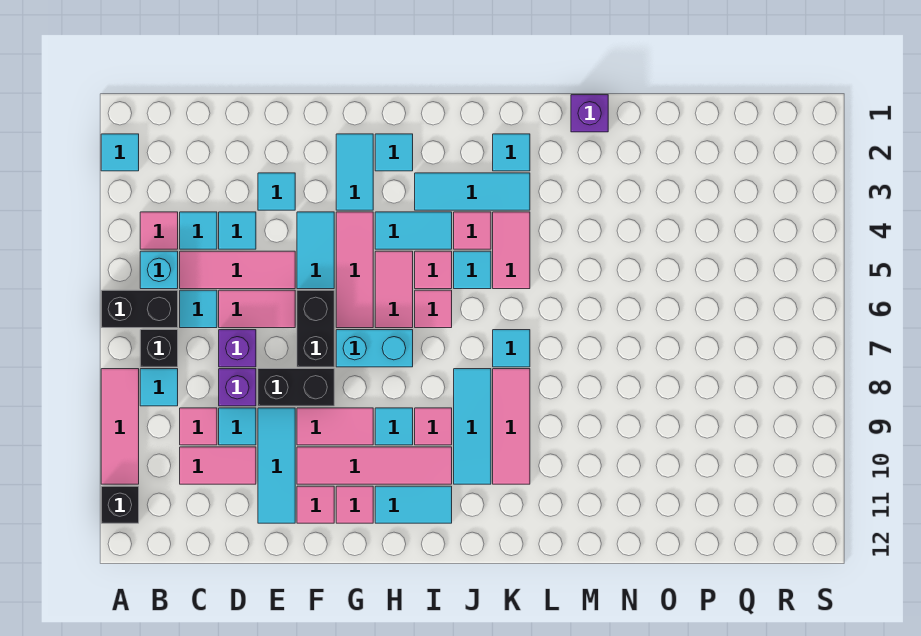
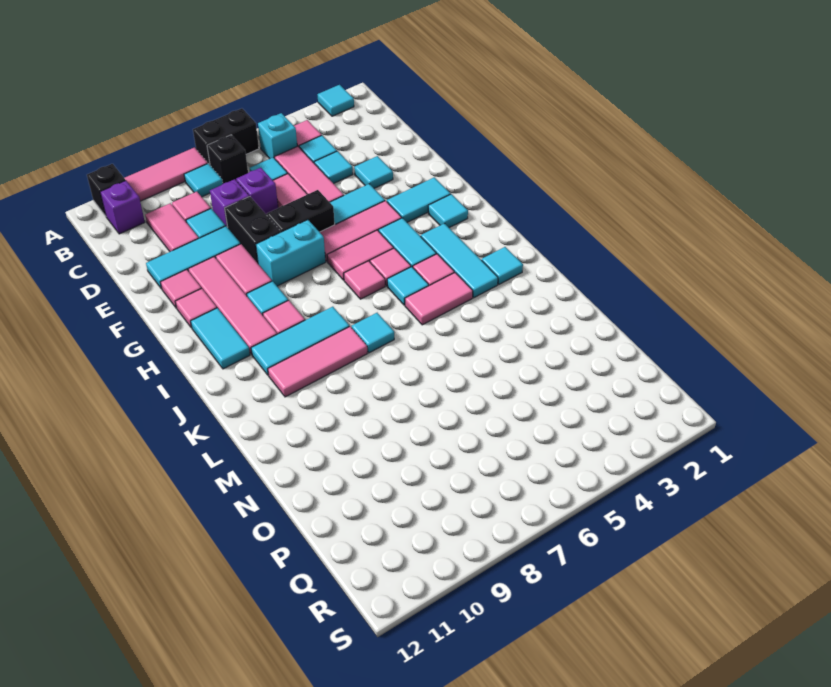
black 1x2 brick [101,290,178,328] -> black 1x2 brick turned to [193,108,259,165]
cyan 1x2 brick [336,330,413,367] -> cyan 1x2 brick turned to [256,220,326,286]
purple 1x1 brick [571,95,608,132] -> purple 1x1 brick moved to [100,181,145,234]

